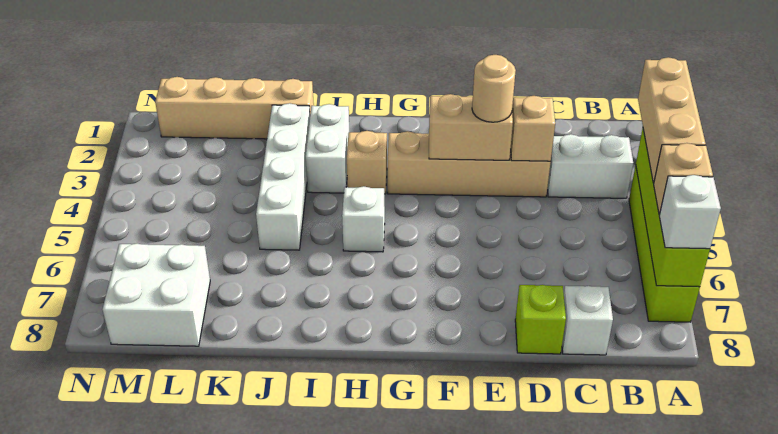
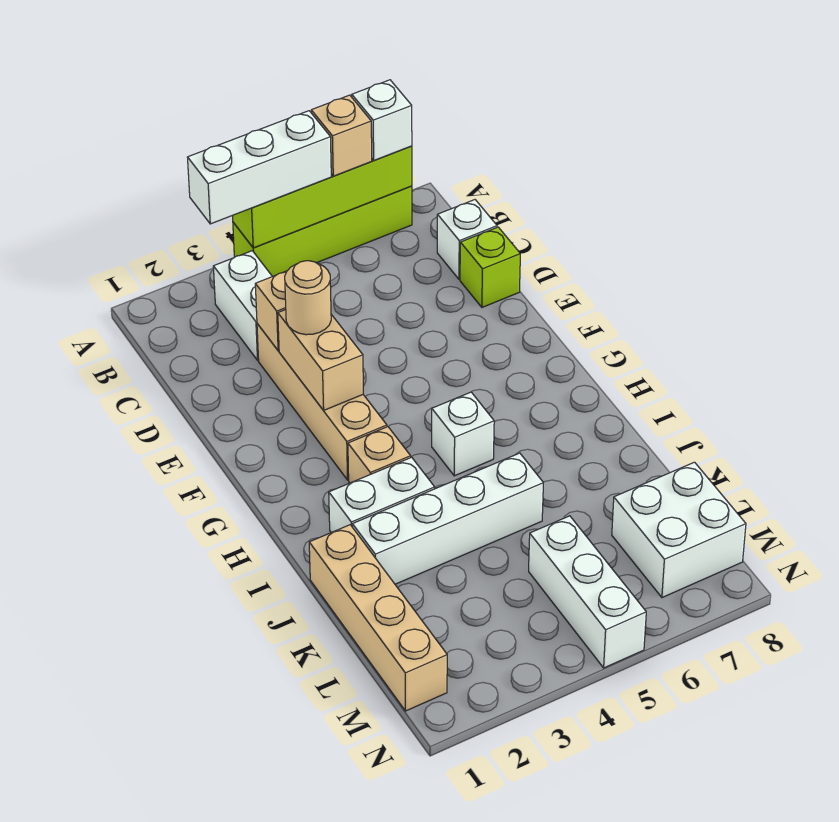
tan 1x3 brick [638,57,706,183] -> white 1x3 brick [187,111,331,224]
none -> white 1x3 brick [529,516,646,668]

